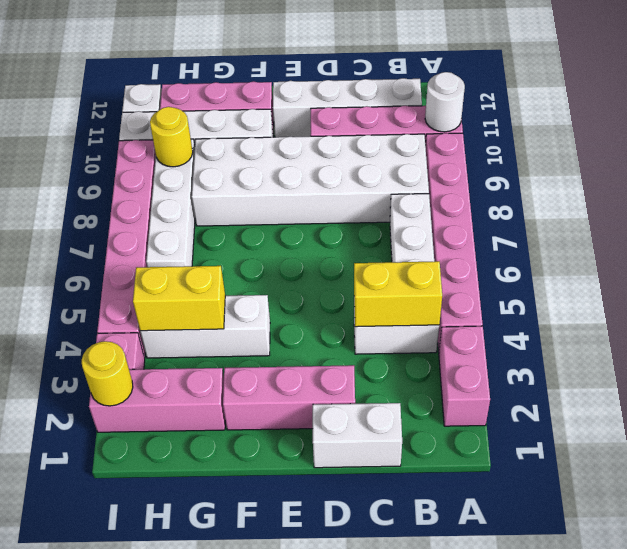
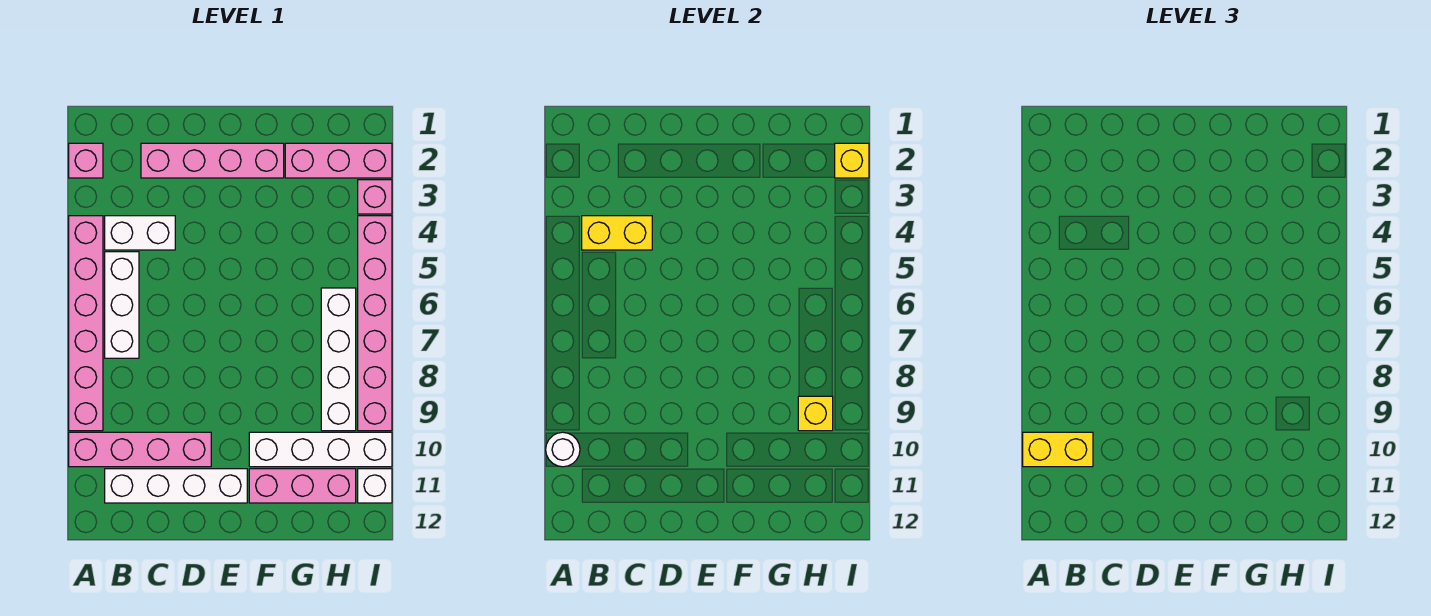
pink 1x2 brick [439,326,490,426] -> pink 1x1 brick [69,143,103,178]
white 2x6 brick [192,134,429,226] -> none
white 1x2 brick [313,403,402,468] -> none
pink 1x3 brick [223,365,355,430] -> pink 1x4 brick [141,143,284,178]
white 1x3 brick [140,295,270,358] -> none
yellow 1x2 brick [133,266,225,331] -> yellow 1x2 brick moved to [1023,432,1093,467]
yellow 1x1 round brick [150,107,193,167] -> yellow 1x1 brick [798,396,833,431]
yellow 1x1 round brick [82,341,133,406] -> yellow 1x1 brick [835,143,869,178]

